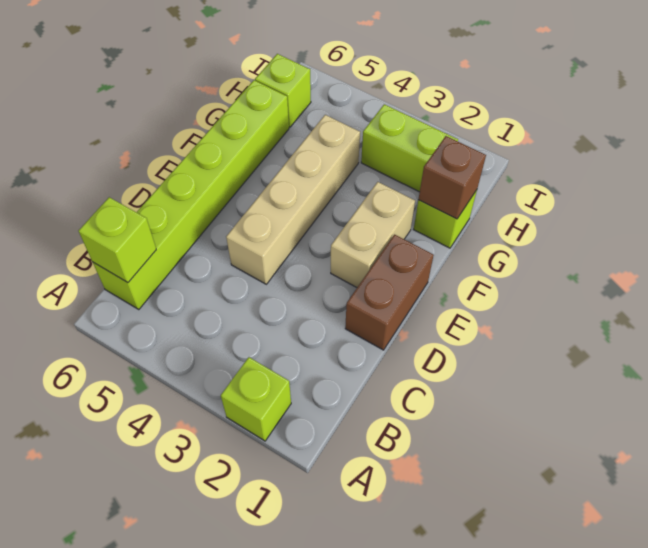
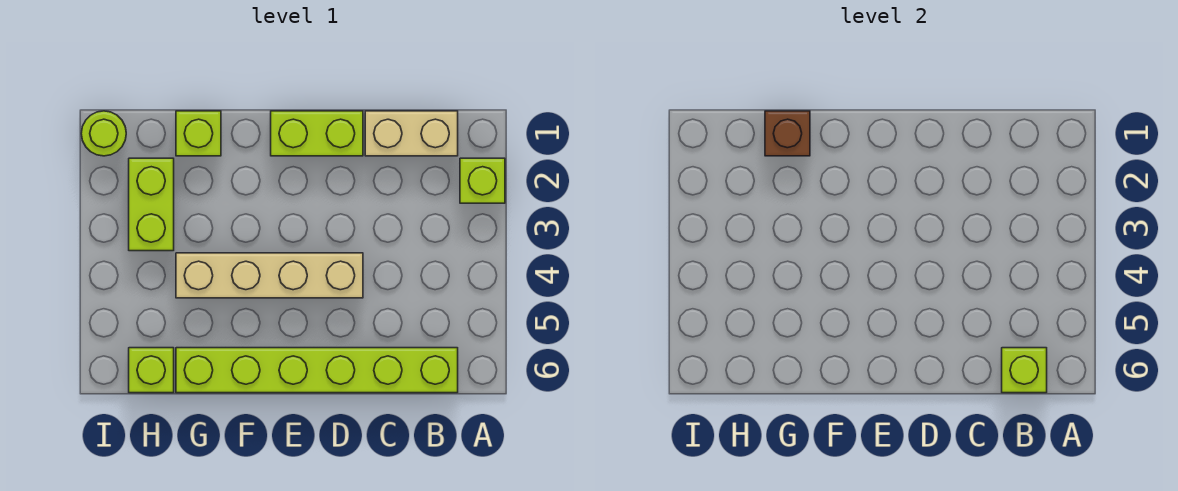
brown 1x2 brick [345,235,434,350] -> lime 1x2 brick [271,111,363,156]
tan 1x2 brick [331,182,415,287] -> tan 1x2 brick moved to [365,111,458,156]
none -> lime 1x1 round brick [81,111,126,156]

